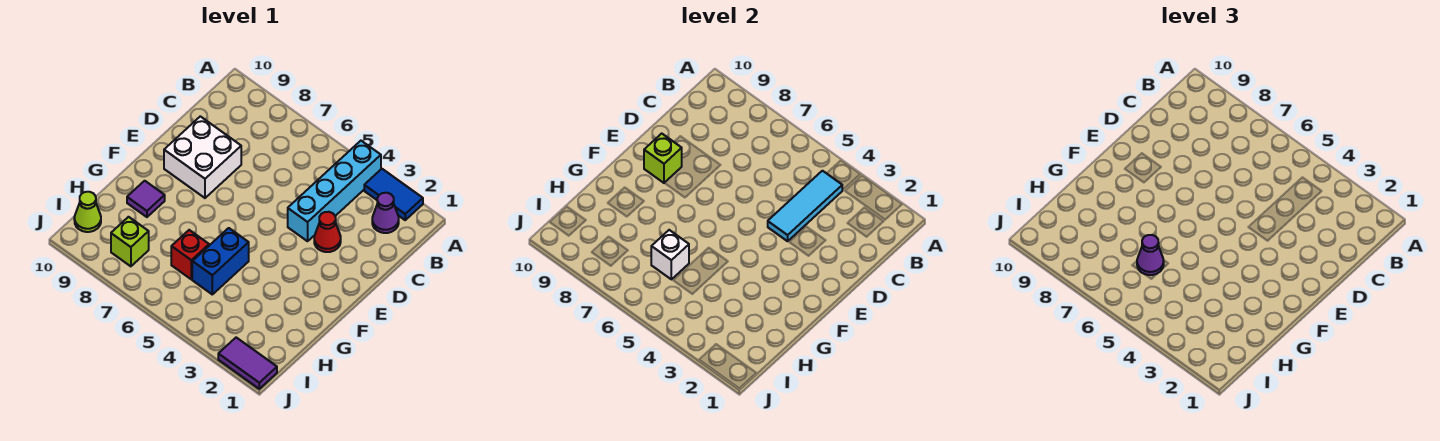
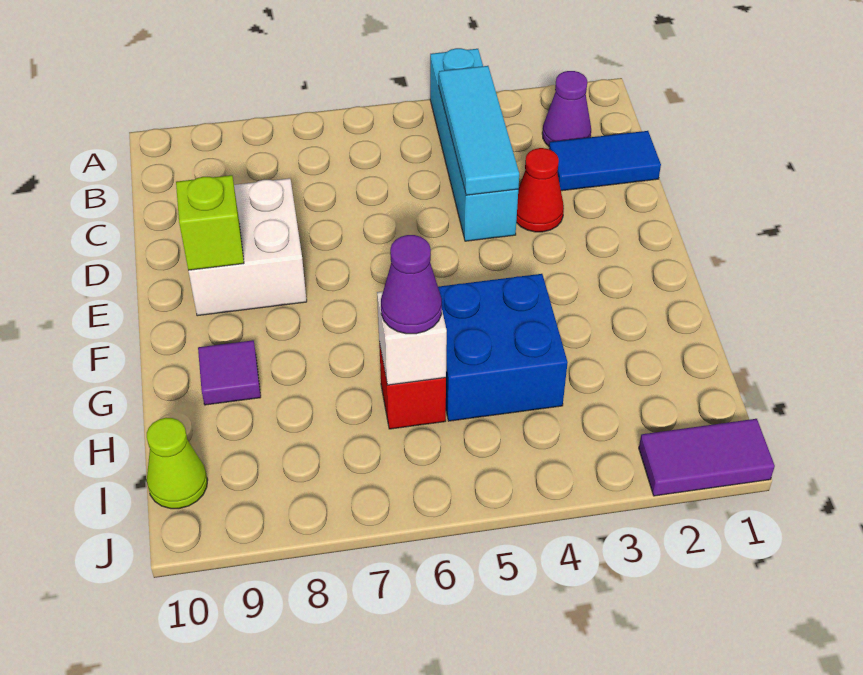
blue 1x2 tile [364,169,423,220] -> blue 1x2 tile moved to [549,131,661,191]
blue 1x2 brick [192,228,249,294] -> blue 2x2 brick [438,274,568,421]
lime 1x1 brick [111,217,149,266] -> none

